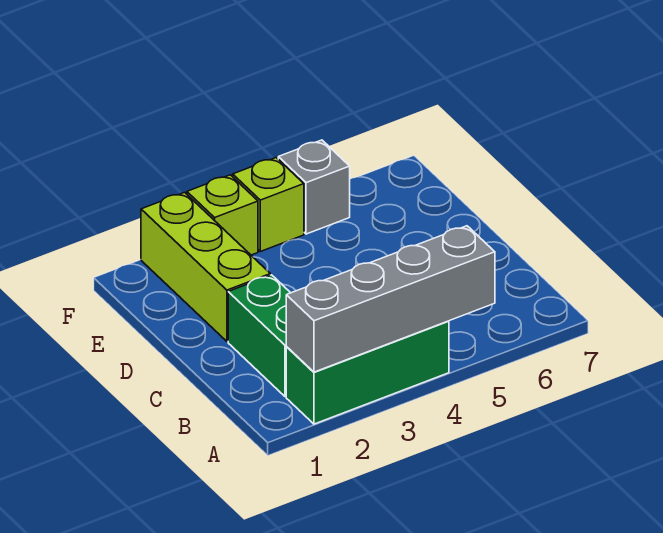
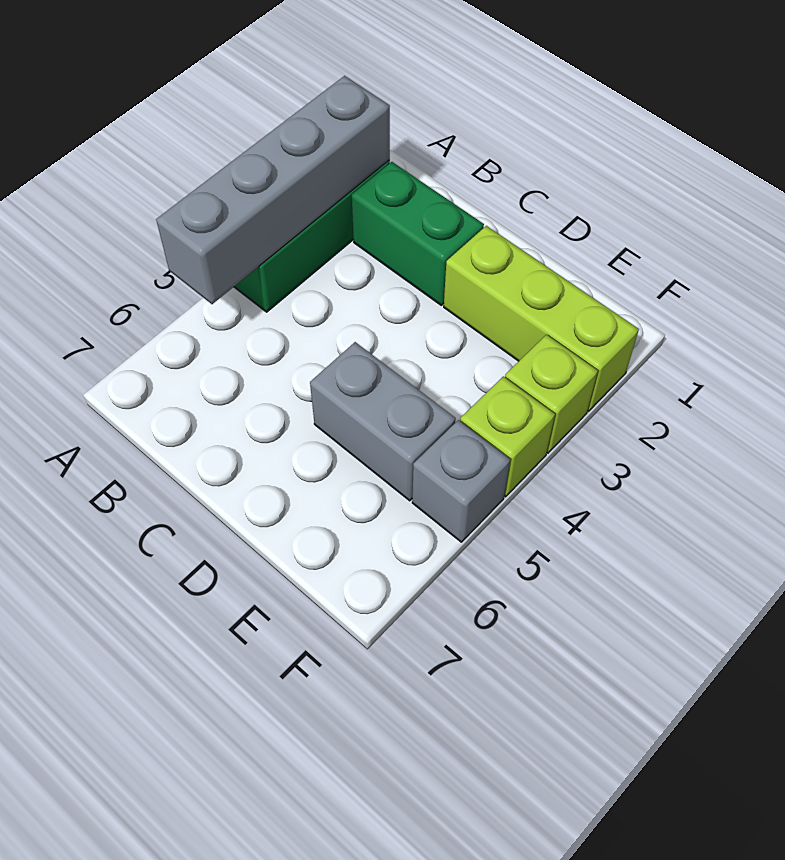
none -> grey 1x2 brick [310,342,456,501]

